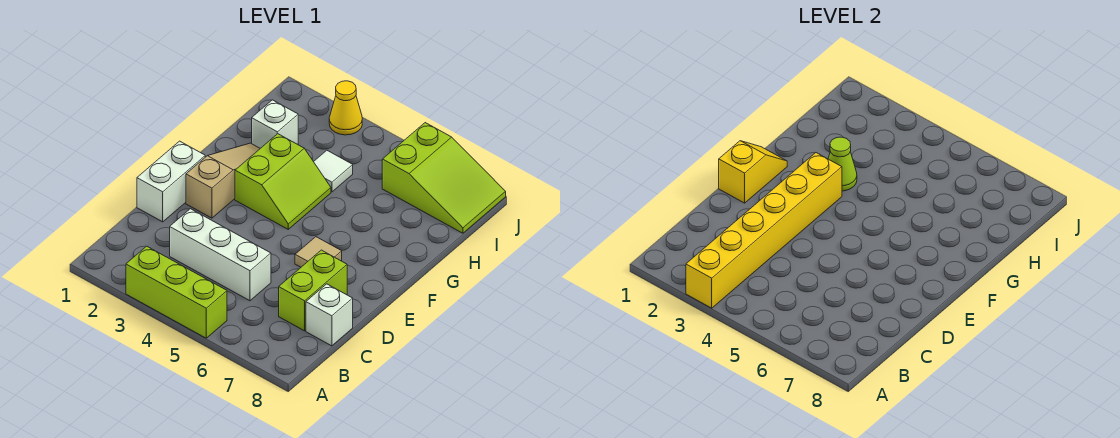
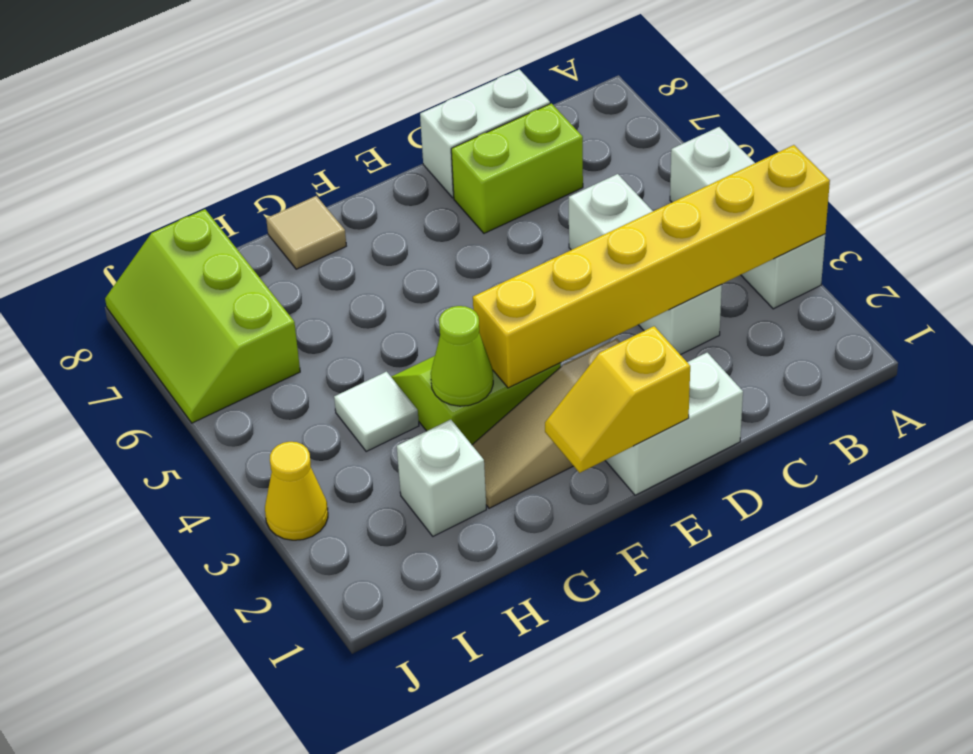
lime 1x3 brick [126,246,227,338] -> white 1x3 brick [670,127,825,309]
white 1x1 brick [306,284,353,346] -> white 1x2 brick [420,69,550,198]
tan 1x1 tile [295,237,342,267] -> tan 1x1 tile moved to [266,196,346,269]
lime 2x3 slope [382,123,506,233] -> lime 2x3 slope turned to [105,209,300,423]

